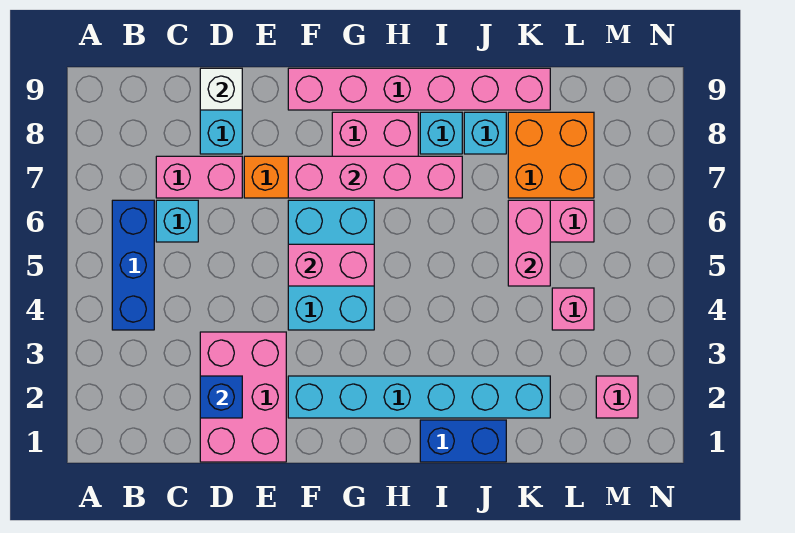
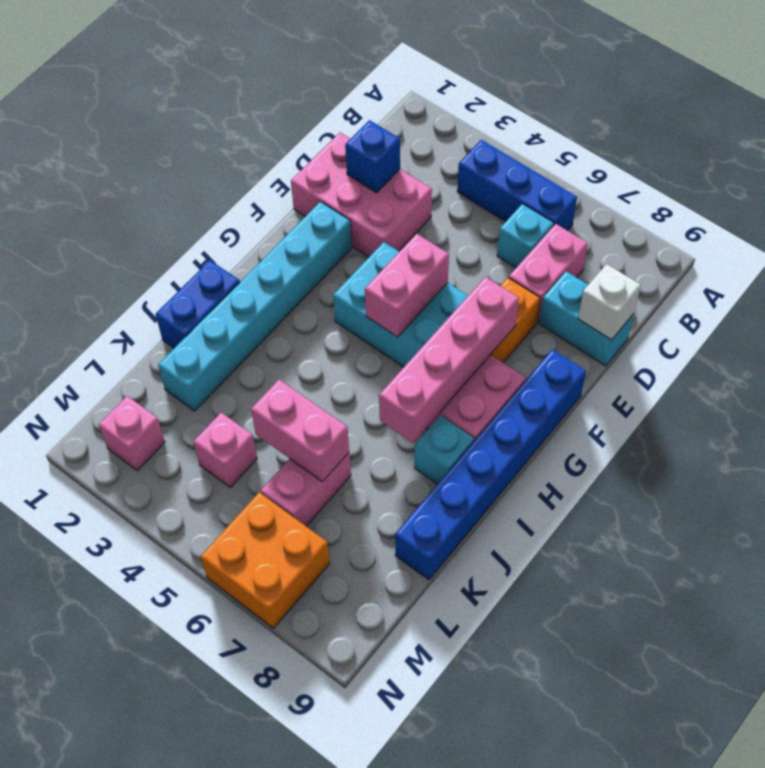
pink 1x6 brick [288,68,550,110] -> blue 1x6 brick [395,349,586,580]
cyan 1x1 brick [464,112,506,154] -> none
orange 2x2 brick [508,112,594,198] -> orange 2x2 brick moved to [201,492,330,628]

